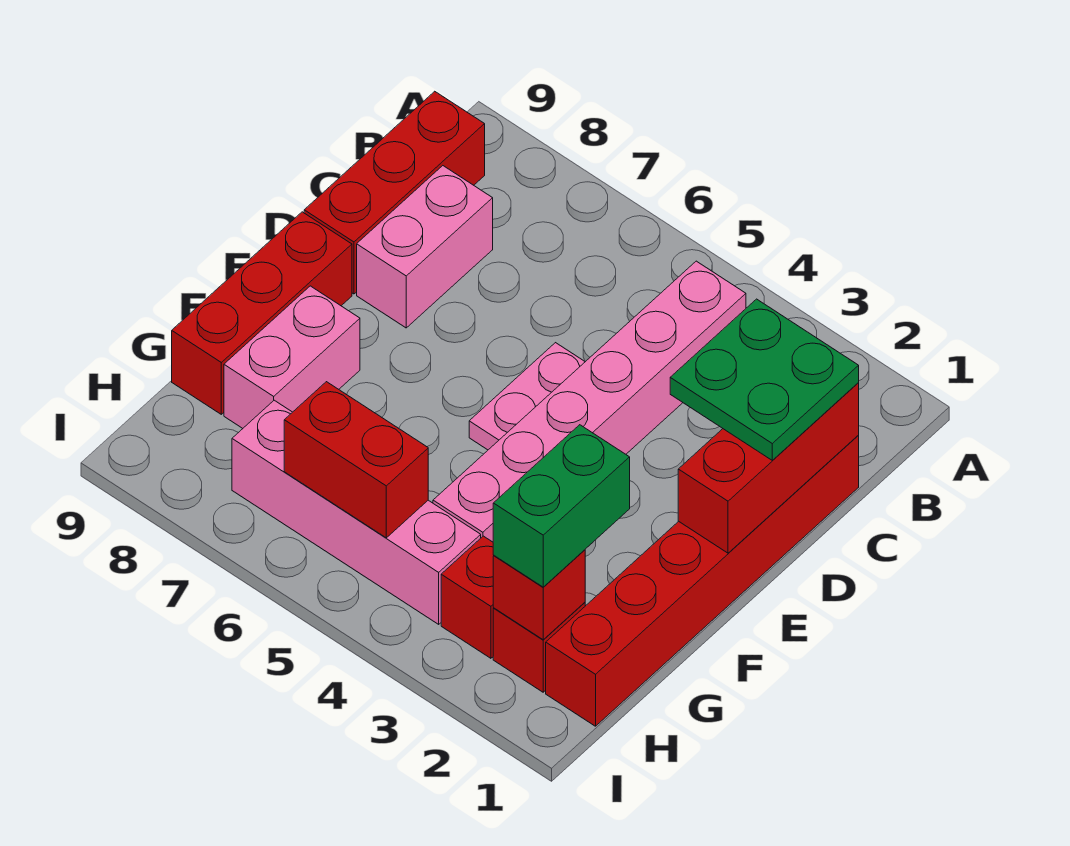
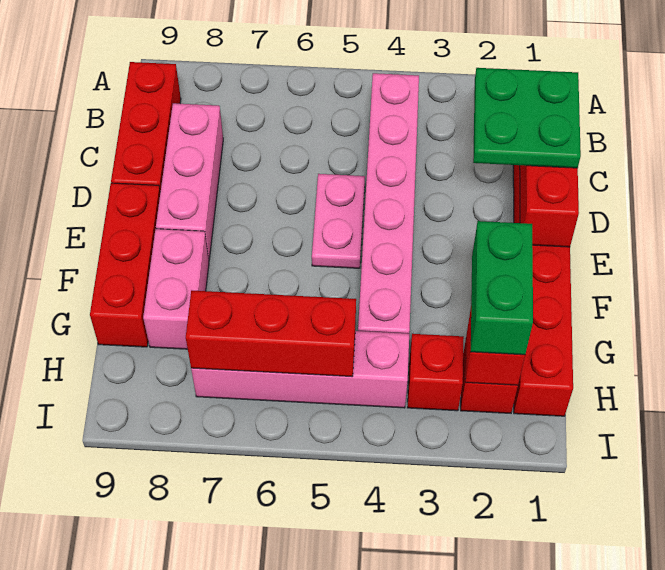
pink 1x2 brick [357,166,493,328] -> pink 1x3 brick [156,103,223,260]
red 1x2 brick [284,382,428,538] -> red 1x3 brick [186,291,356,377]

